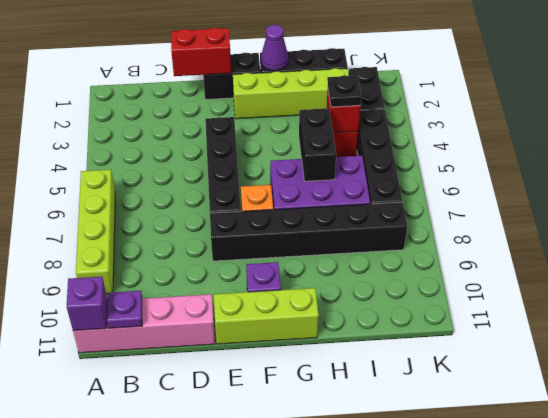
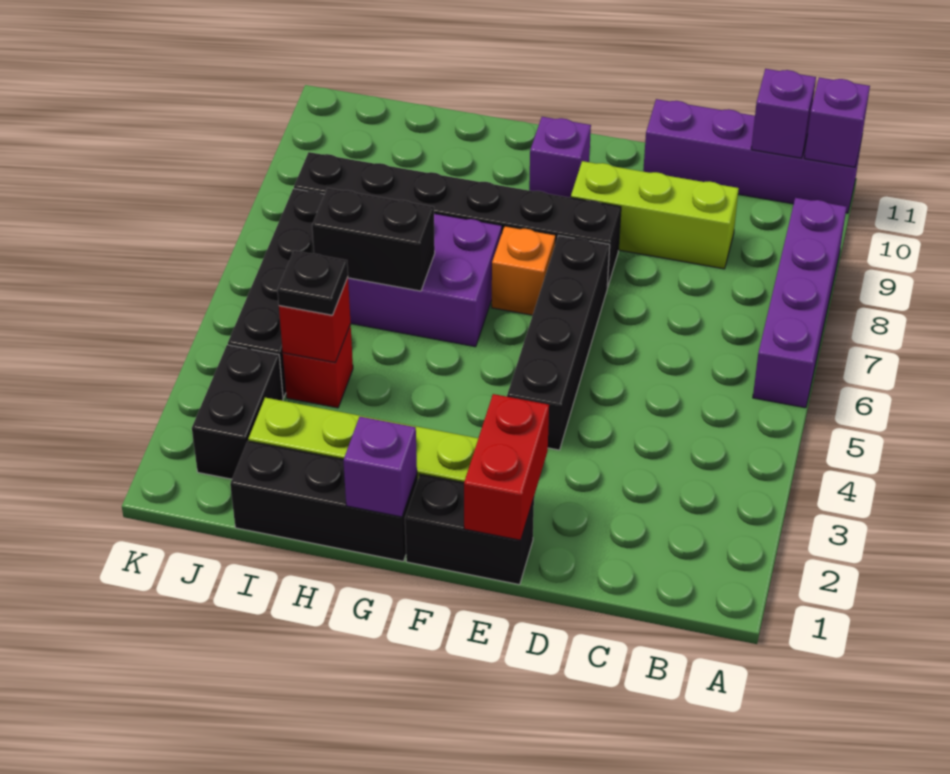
lime 1x4 brick [76,170,115,294] -> purple 1x4 brick [753,198,847,408]
pink 1x4 brick [73,294,215,353] -> purple 1x4 brick [643,99,862,213]
purple 1x1 plate [107,291,142,328] -> purple 1x1 brick [751,69,816,158]
red 1x2 brick [171,28,231,76] -> red 1x2 brick turned to [464,394,549,540]
lime 1x3 brick [214,288,319,344] -> lime 1x3 brick moved to [571,161,739,269]
purple 1x1 cone [261,25,289,71] -> purple 1x1 brick [343,417,417,517]
black 1x2 brick [299,108,336,181] -> black 1x2 brick turned to [312,188,435,291]

